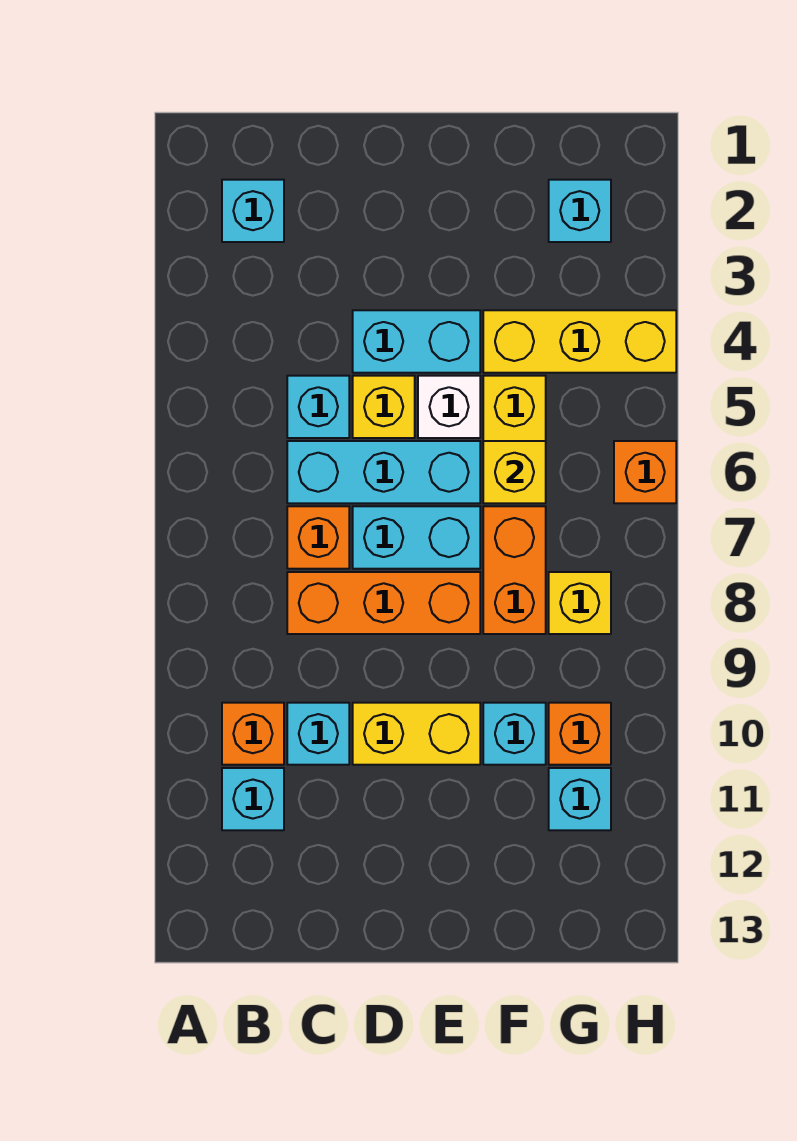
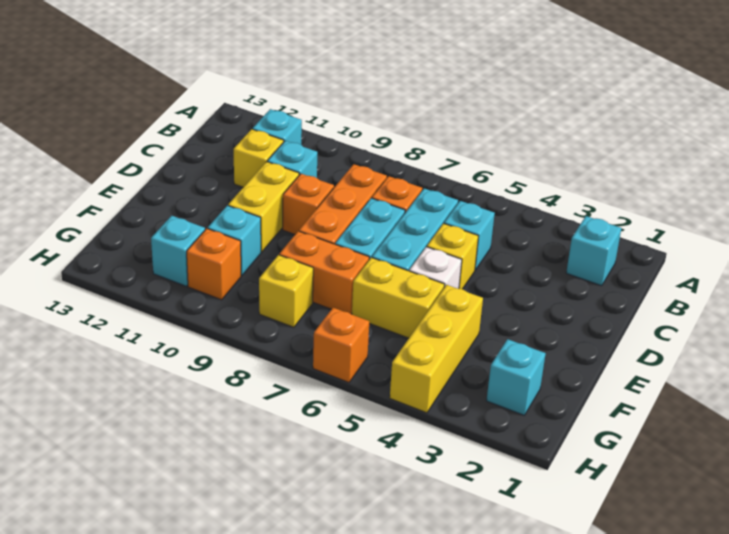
orange 1x1 brick [222,703,284,765] -> orange 1x1 brick moved to [283,174,334,234]
cyan 1x2 brick [353,310,480,373] -> none
yellow 1x1 brick [483,441,546,503] -> yellow 1x1 brick moved to [234,129,284,187]

